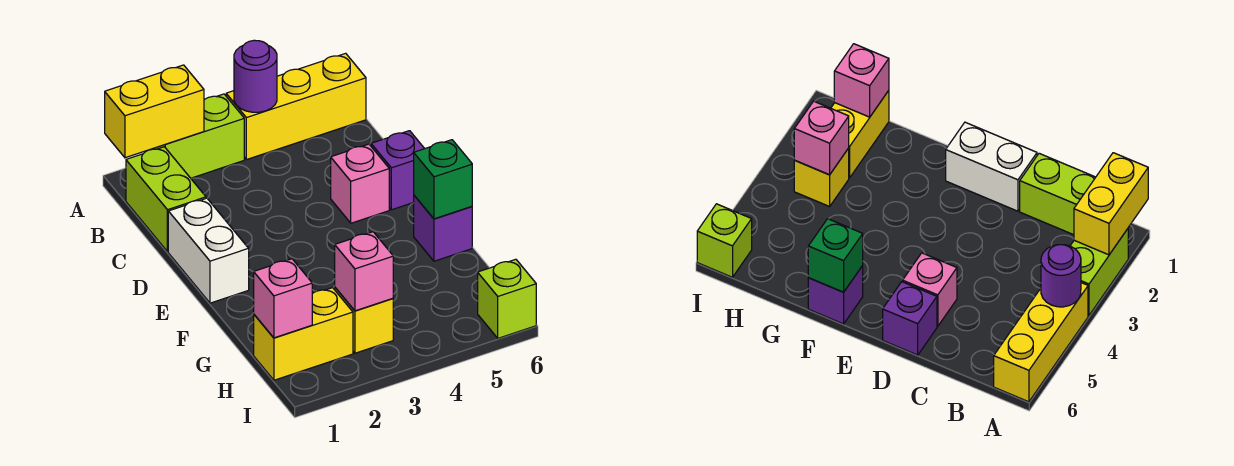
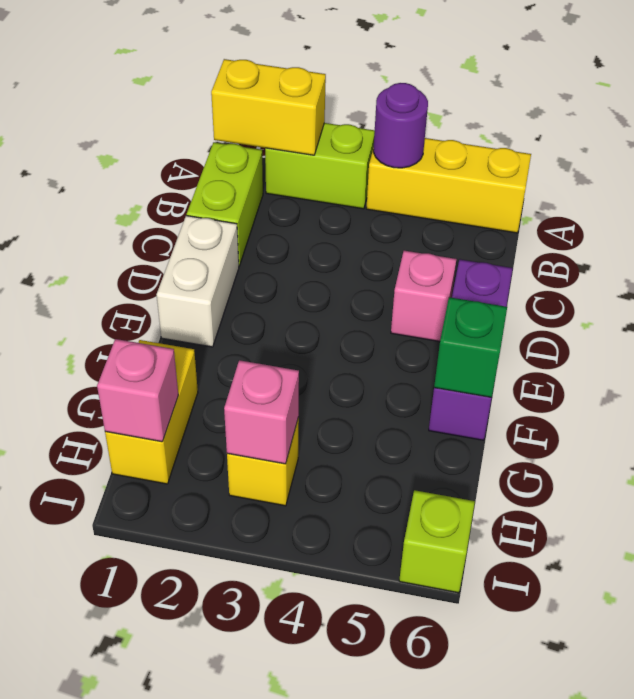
yellow 1x2 brick [254,288,353,380] -> yellow 1x2 brick turned to [105,340,198,484]

